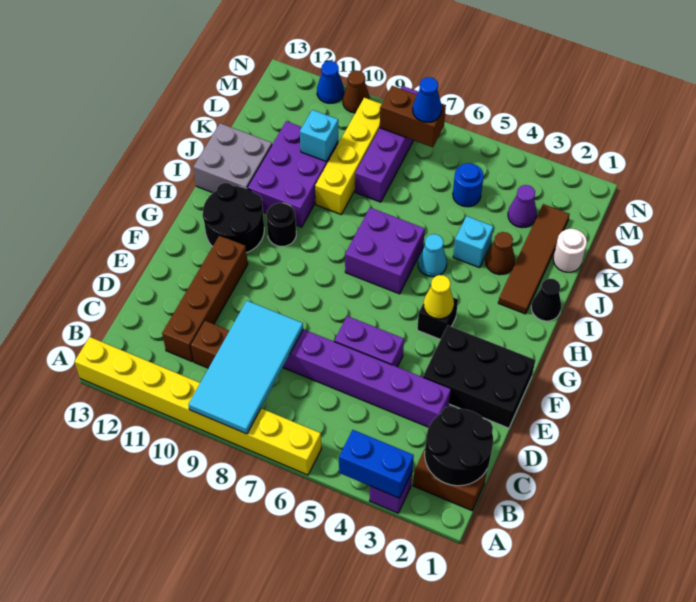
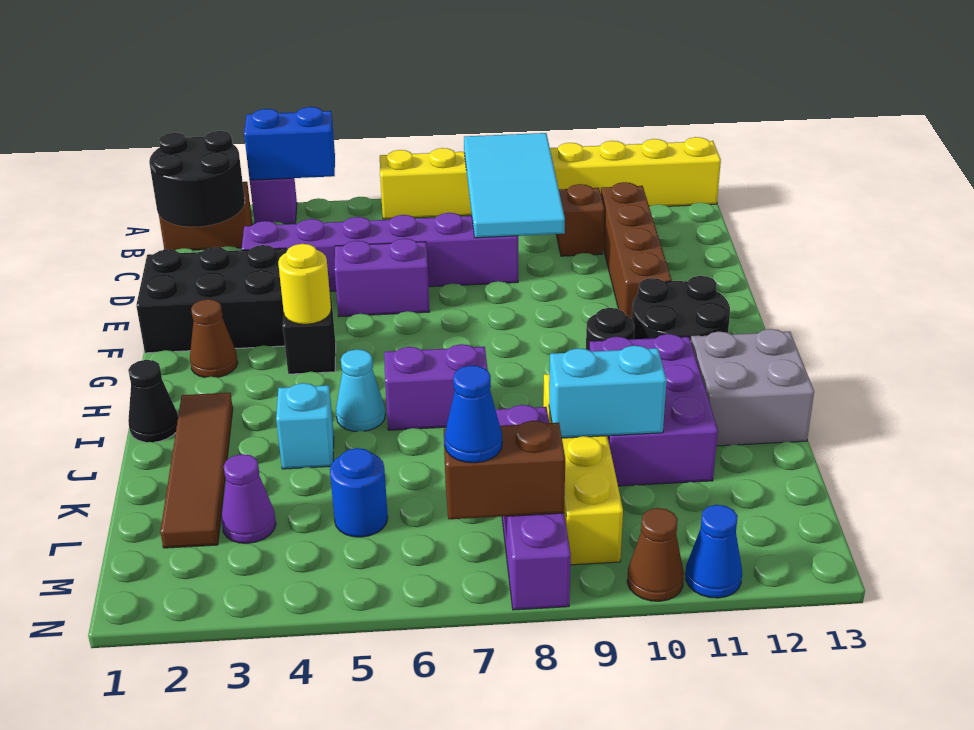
yellow 1x1 cone [424,275,454,319] -> yellow 1x1 round brick [278,244,331,324]
purple 2x2 brick [345,208,425,294] -> purple 1x2 brick [384,344,488,430]
brown 1x1 cone [486,232,515,275] -> brown 1x1 cone moved to [190,299,238,378]
white 1x1 round brick [553,229,587,272] -> none
cyan 1x1 brick [300,110,338,162] -> cyan 1x2 brick [549,346,667,438]

